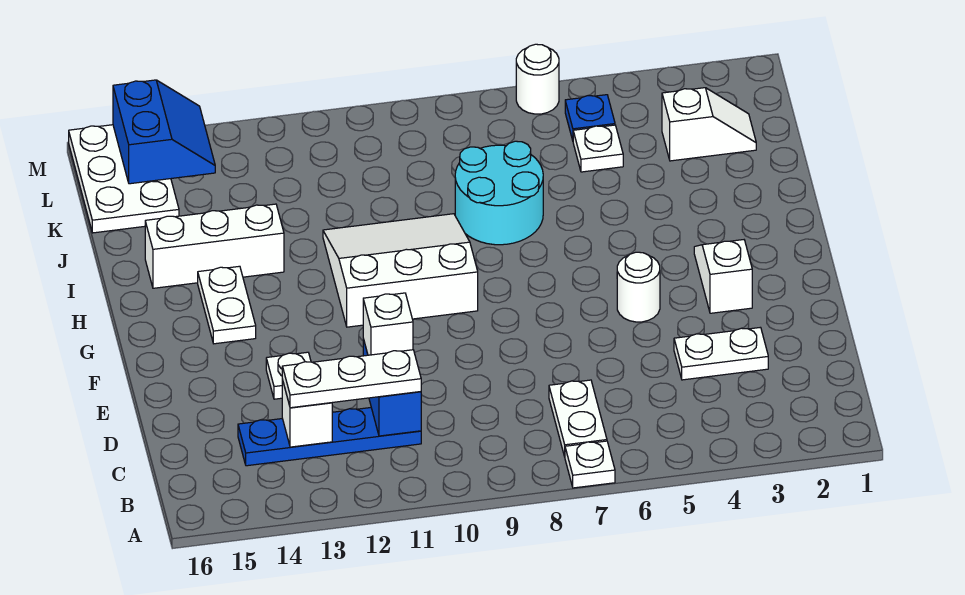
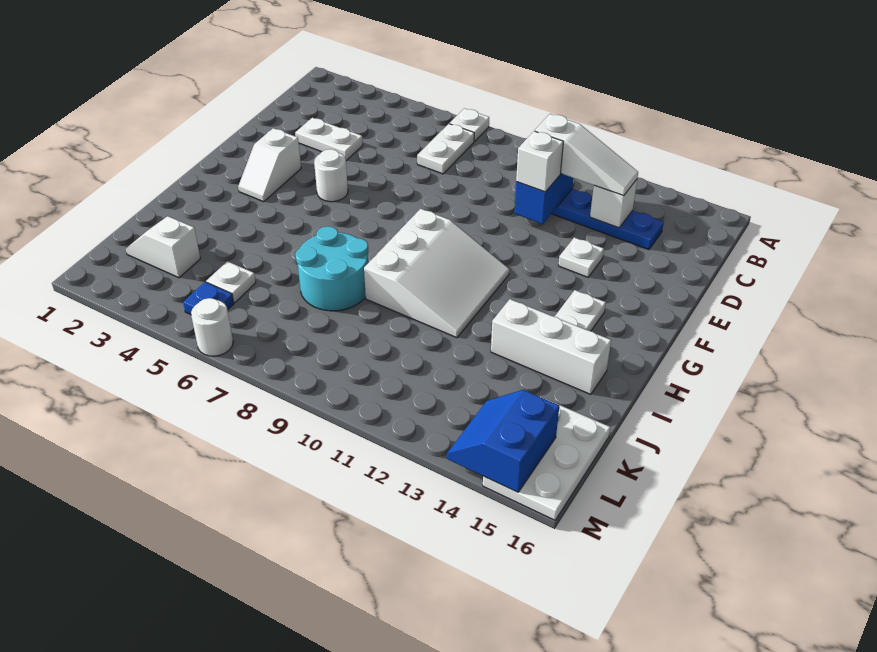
white 1x3 plate [282,350,421,408] -> white 1x3 slope [535,114,638,196]
white 3x3 slope [323,214,478,327] -> white 3x3 slope turned to [364,209,509,338]

